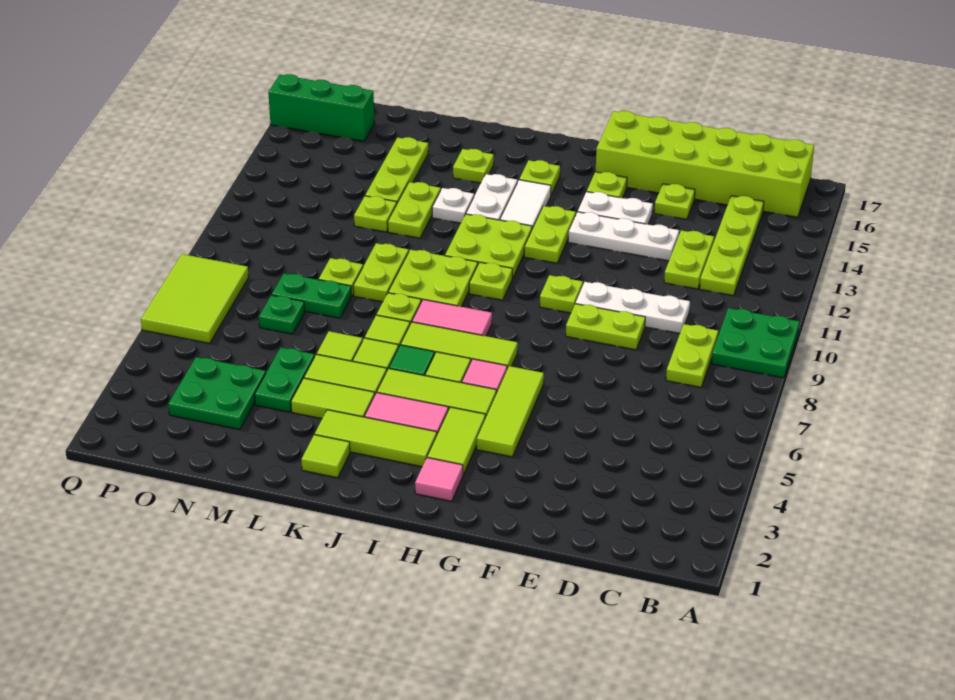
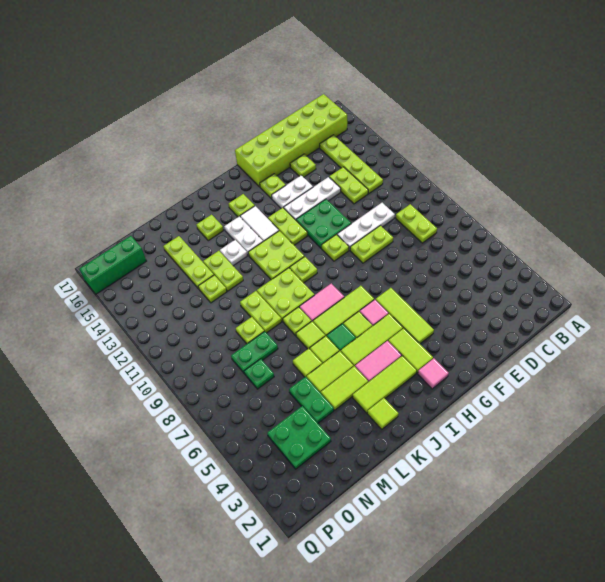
green 2x2 plate [712,308,799,378] -> green 2x2 plate moved to [296,199,351,248]
lime 2x3 tile [141,254,249,343] -> none

